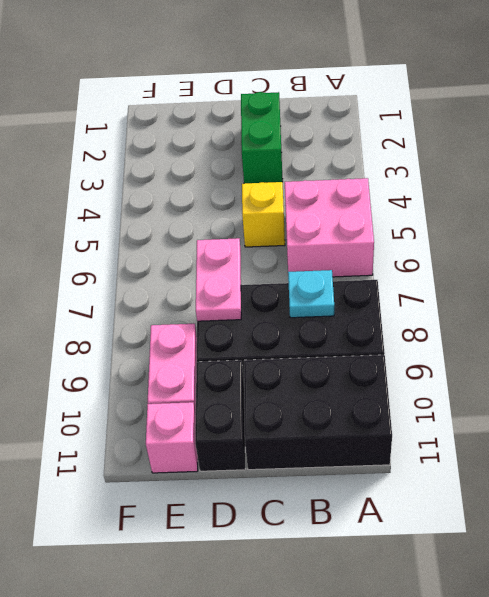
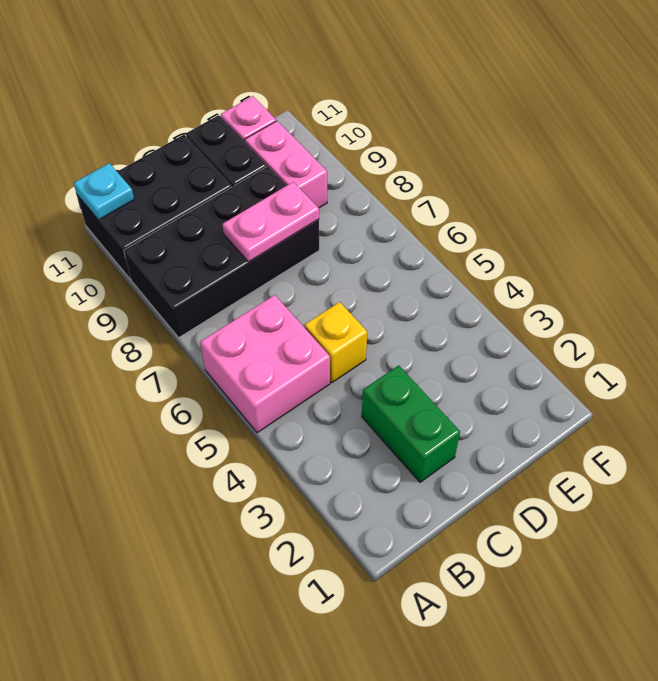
cyan 1x1 plate [288,270,334,318] -> cyan 1x1 plate moved to [74,163,134,220]
pink 1x2 plate [196,238,241,321] -> pink 1x2 plate turned to [222,182,319,262]

